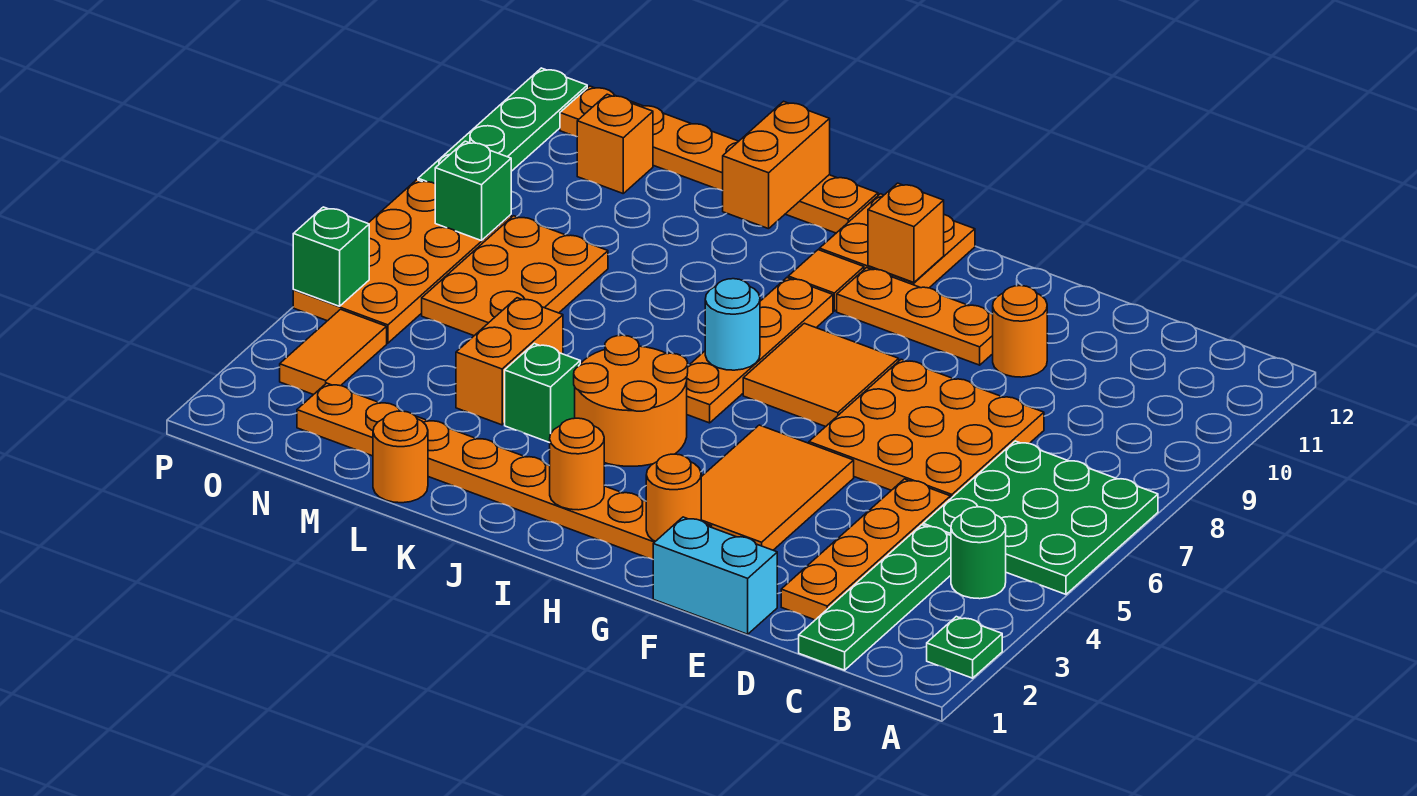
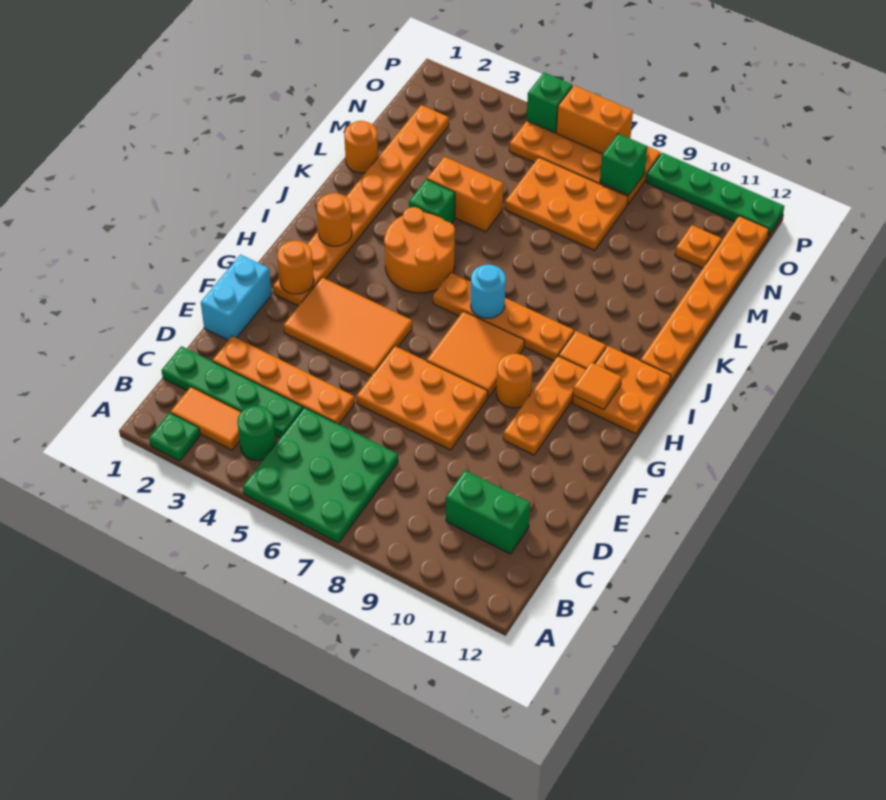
none -> green 1x2 brick [446,470,530,554]
orange 3x3 plate [809,359,1044,499] -> orange 2x3 plate [357,346,488,450]
orange 1x1 round brick [993,286,1047,377] -> orange 1x1 round brick moved to [496,354,533,408]
orange 1x1 brick [868,183,944,282] -> orange 1x1 tile [573,362,622,410]
orange 1x2 brick [723,101,830,229] -> orange 1x2 brick moved to [556,85,633,154]
orange 1x1 brick [577,94,653,193] -> orange 1x1 plate [675,225,721,268]
orange 1x2 tile [280,309,387,395] -> orange 1x2 tile moved to [171,387,241,450]

